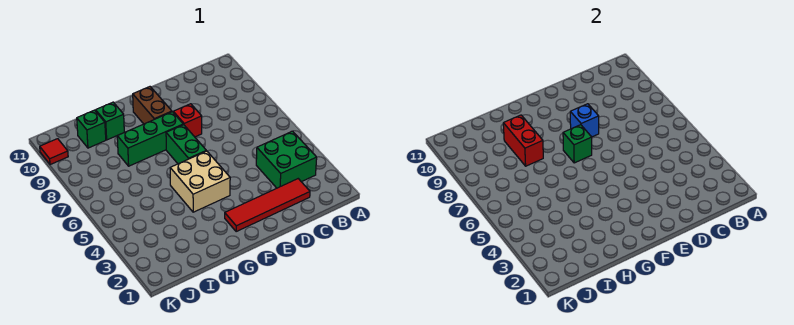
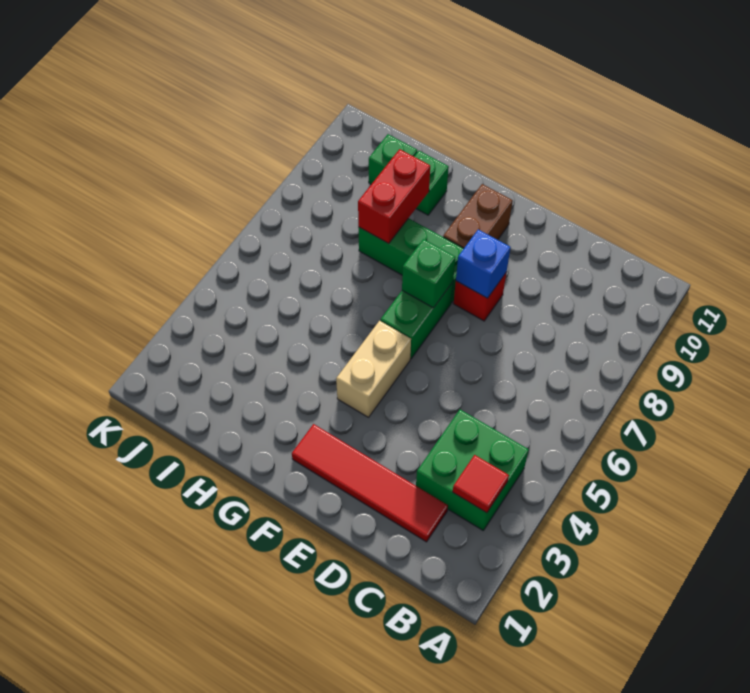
tan 2x2 brick [170,151,230,212] -> tan 1x2 brick [336,321,411,417]
red 1x1 tile [40,139,68,165] -> red 1x1 tile moved to [453,455,509,513]

